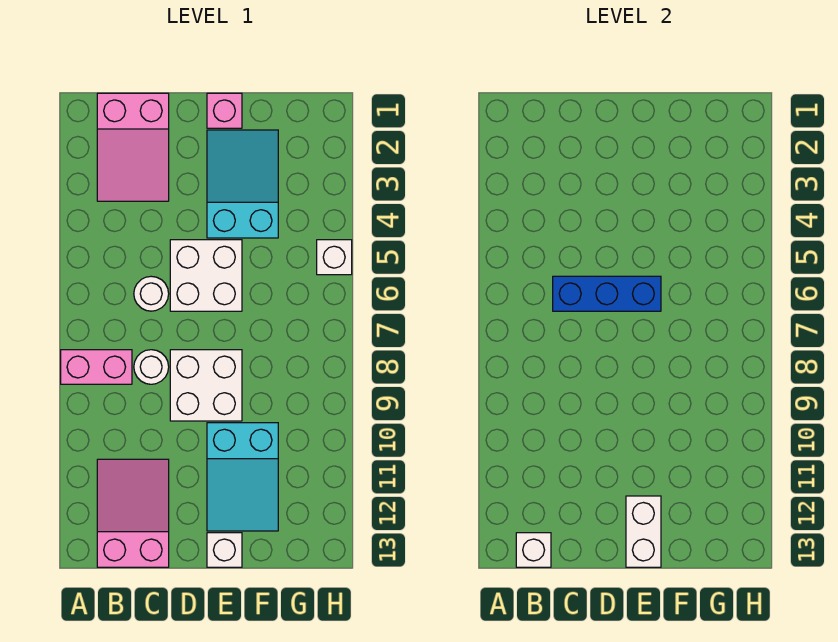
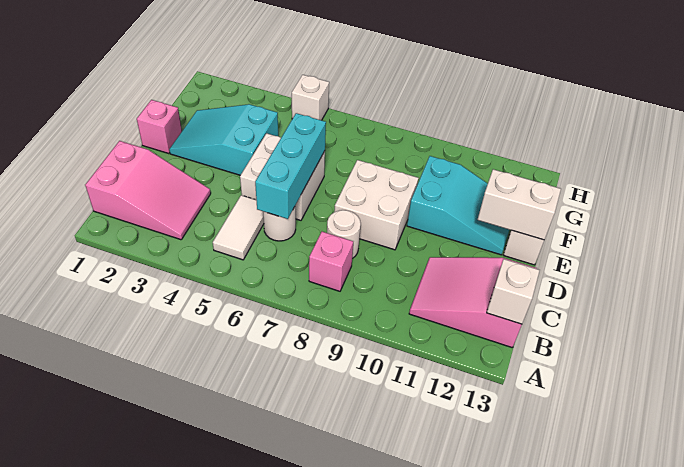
pink 1x2 brick [61,350,132,384] -> pink 1x1 brick [309,232,353,291]
none -> white 1x2 tile [213,195,264,260]
blue 1x3 brick [553,276,661,311] -> cyan 1x3 brick [255,113,326,219]

